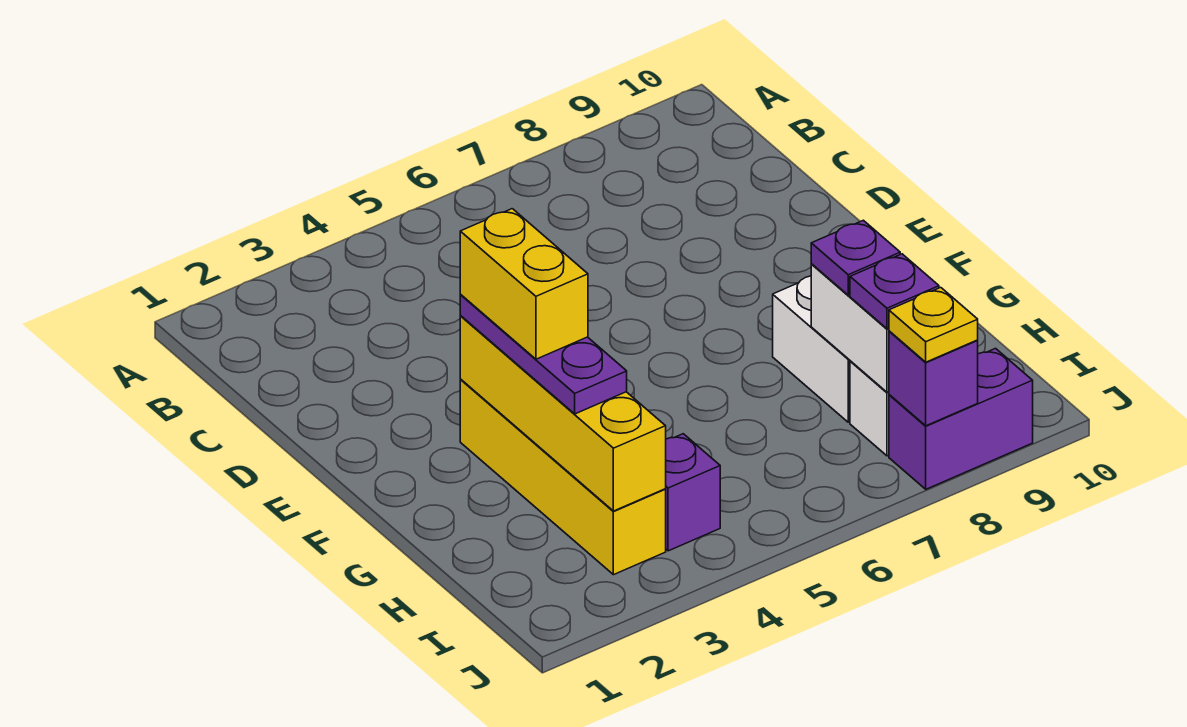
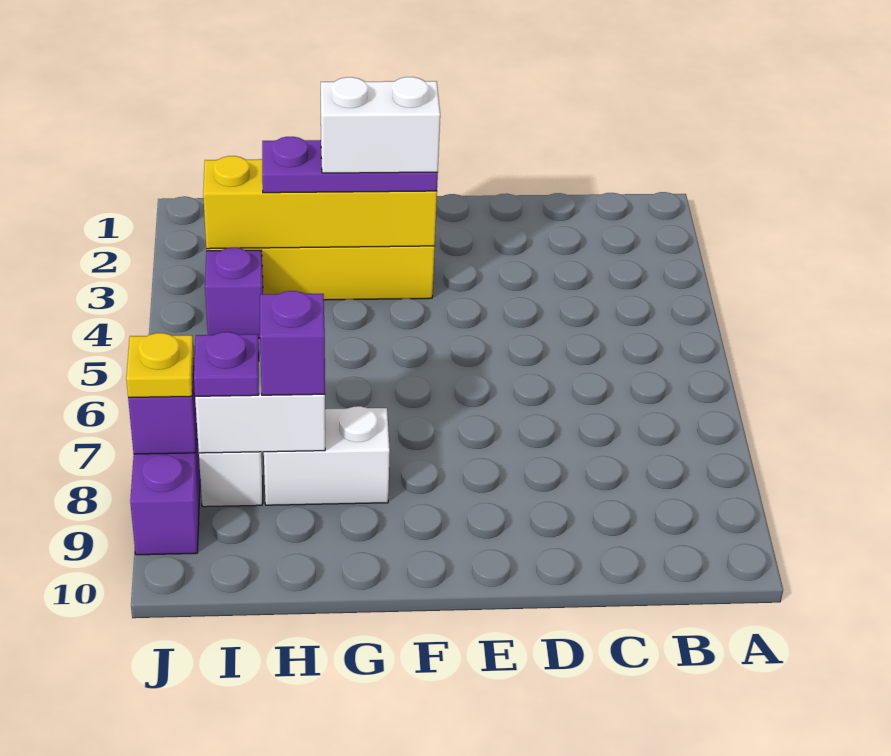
yellow 1x2 brick [460,209,588,359] -> white 1x2 brick [321,77,440,173]
purple 1x1 plate [811,220,900,295] -> purple 1x1 brick [260,291,325,395]

